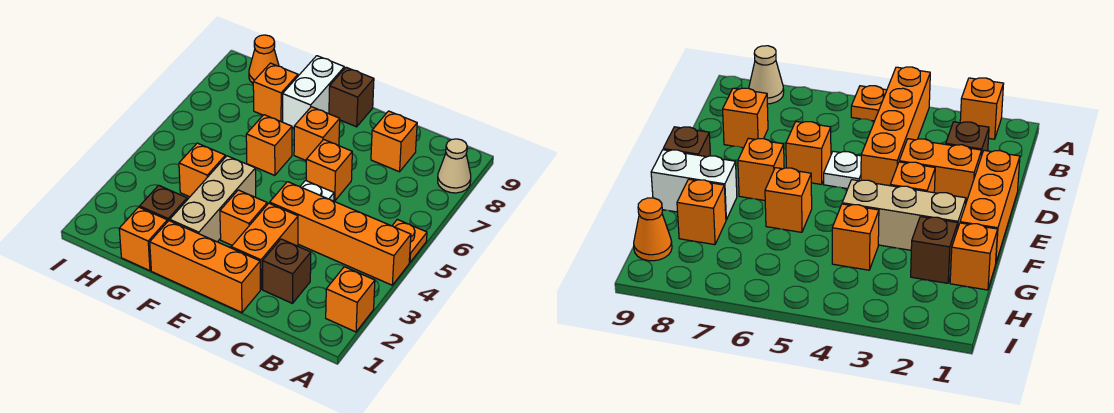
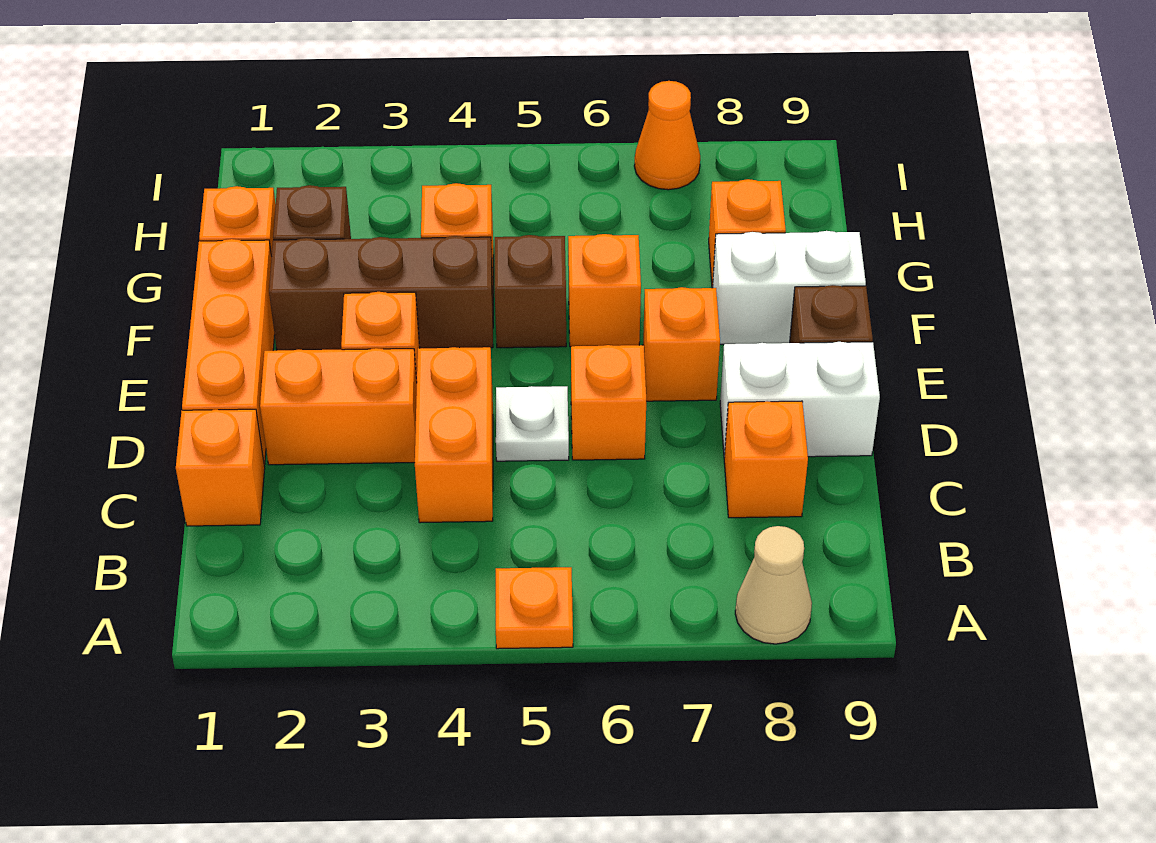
orange 1x1 brick [326,267,375,332] -> orange 1x1 brick moved to [176,409,265,526]
orange 1x4 brick [270,182,411,285] -> orange 1x2 brick [415,347,493,523]
brown 1x1 brick [263,239,311,303] -> brown 1x1 brick moved to [495,235,566,348]
none -> white 1x2 brick [720,342,880,458]
tan 1x3 brick [170,156,256,242] -> brown 1x3 brick [269,236,493,350]
orange 1x1 cone [249,35,279,83] -> orange 1x1 cone moved to [634,81,700,190]

